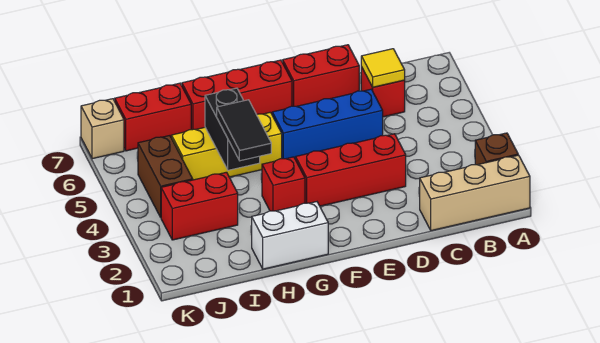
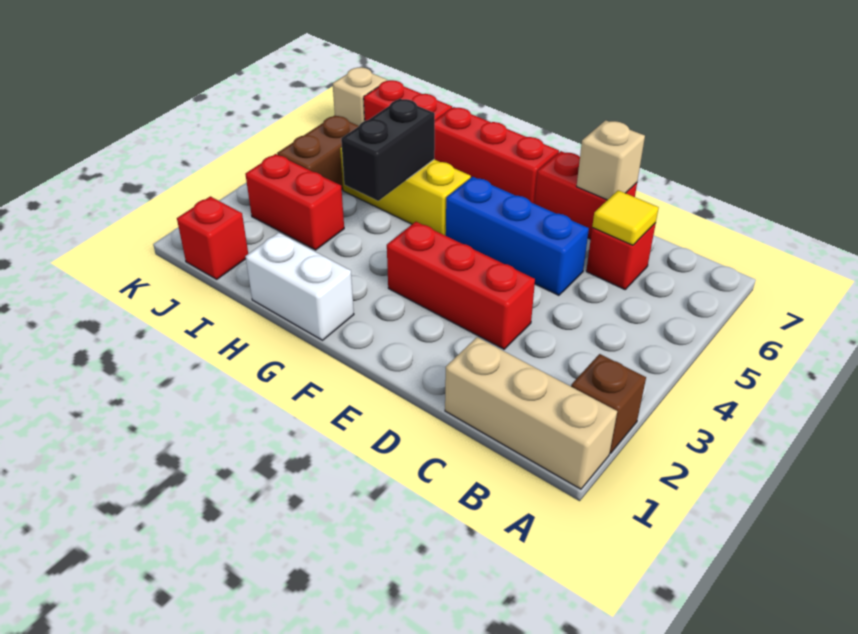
none -> tan 1x1 brick [577,120,645,200]
red 1x1 brick [262,157,305,211] -> red 1x1 brick moved to [177,196,248,279]
black 1x2 tile [217,100,271,161] -> none

